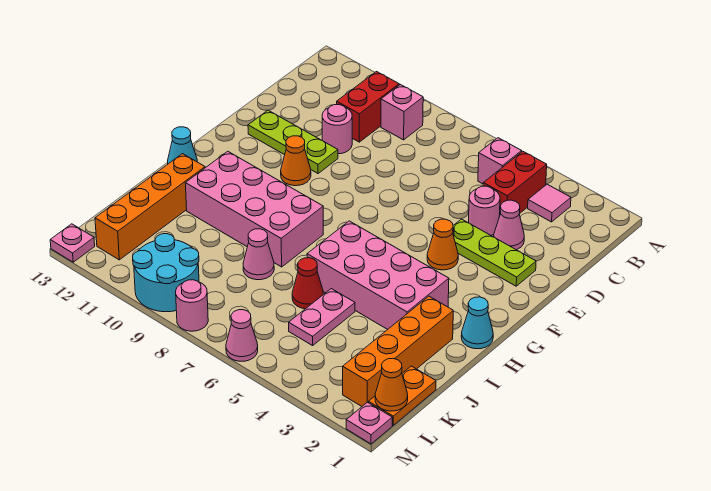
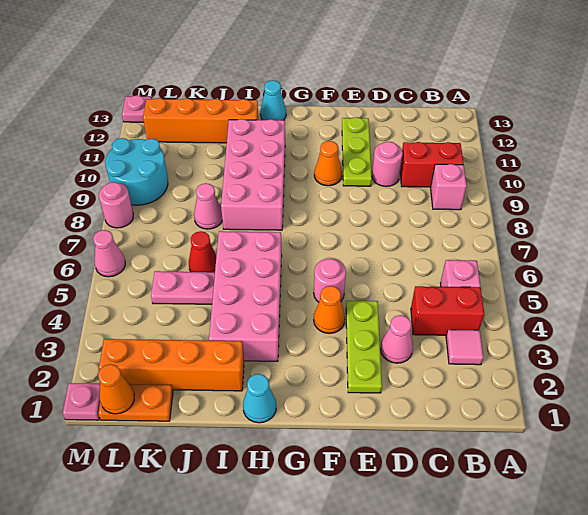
pink 1x1 round brick [469,186,500,235] -> pink 1x1 round brick moved to [314,259,346,302]

